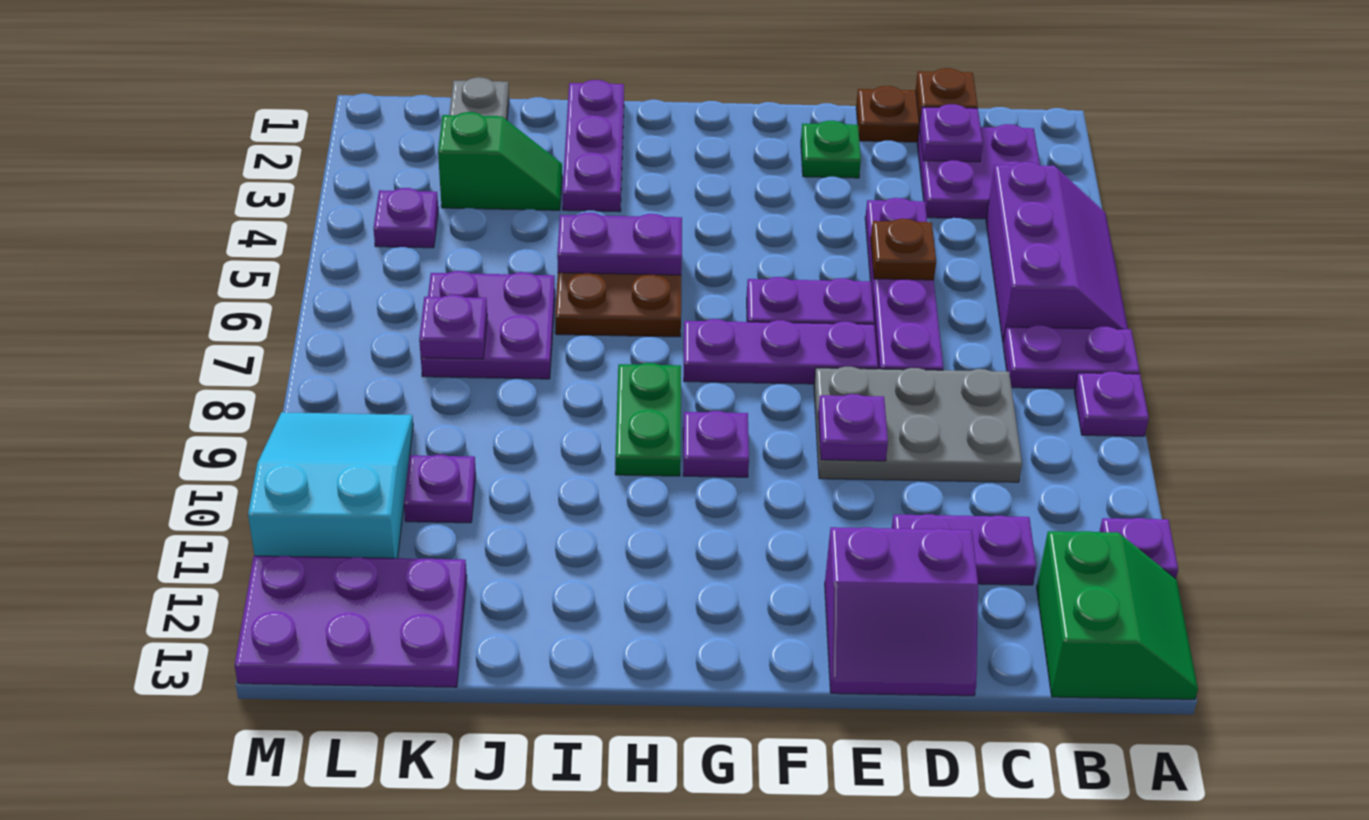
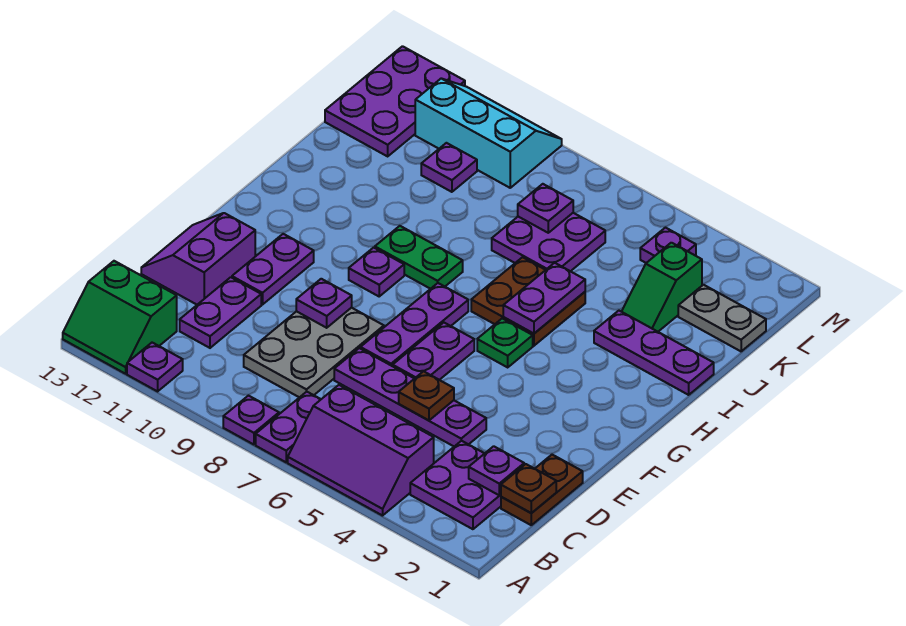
green 1x1 plate [801,121,861,178] -> green 1x1 plate moved to [477,318,533,367]
none -> purple 1x2 plate [232,234,314,305]
cyan 2x3 slope [248,412,413,558] -> cyan 2x3 slope turned to [415,79,562,188]

